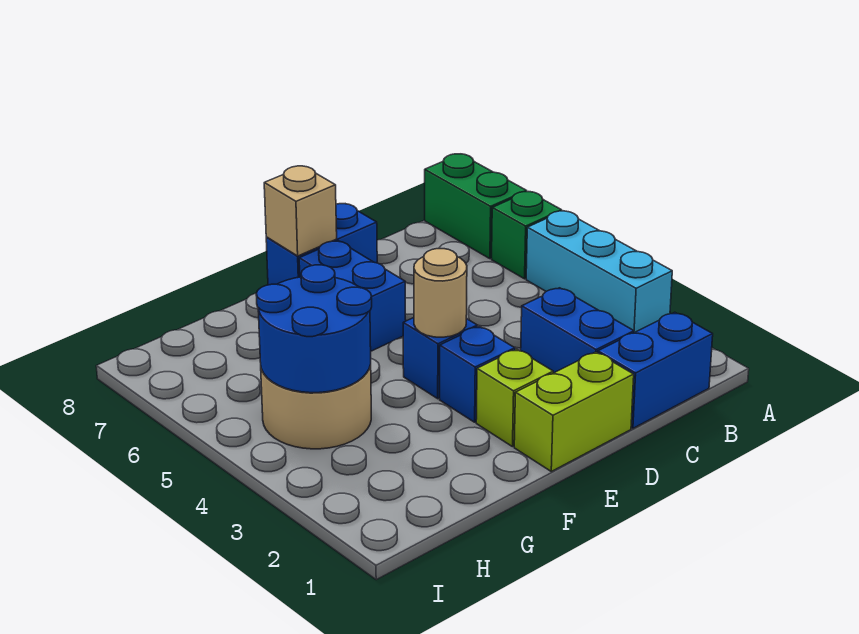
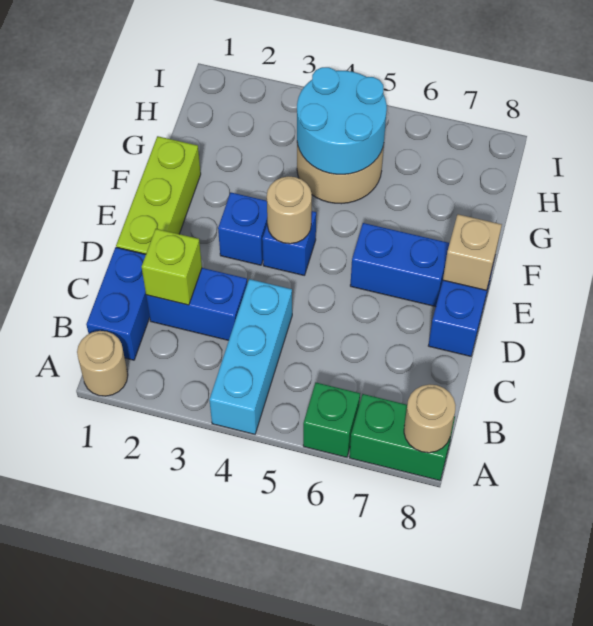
none -> tan 1x1 round brick [77,331,128,396]
cyan 1x3 brick [526,211,672,333] -> cyan 1x3 brick turned to [209,279,292,434]
none -> tan 1x1 round brick [404,384,456,453]
lime 1x2 brick [514,352,634,471] -> lime 1x3 brick [116,136,201,254]
lime 1x1 brick [476,349,553,447] -> lime 1x1 brick moved to [142,229,202,305]
blue 2x2 round brick [256,265,372,393] -> cyan 2x2 round brick [297,67,387,174]

